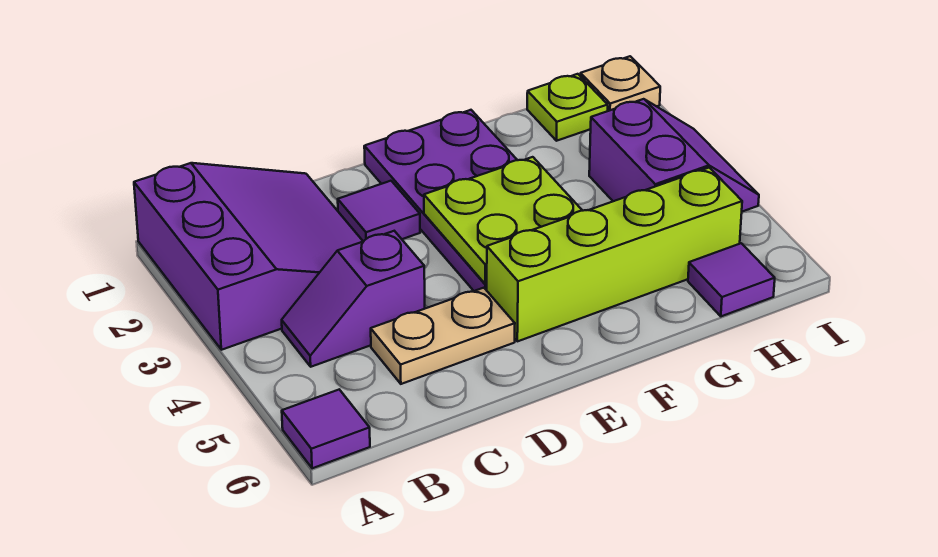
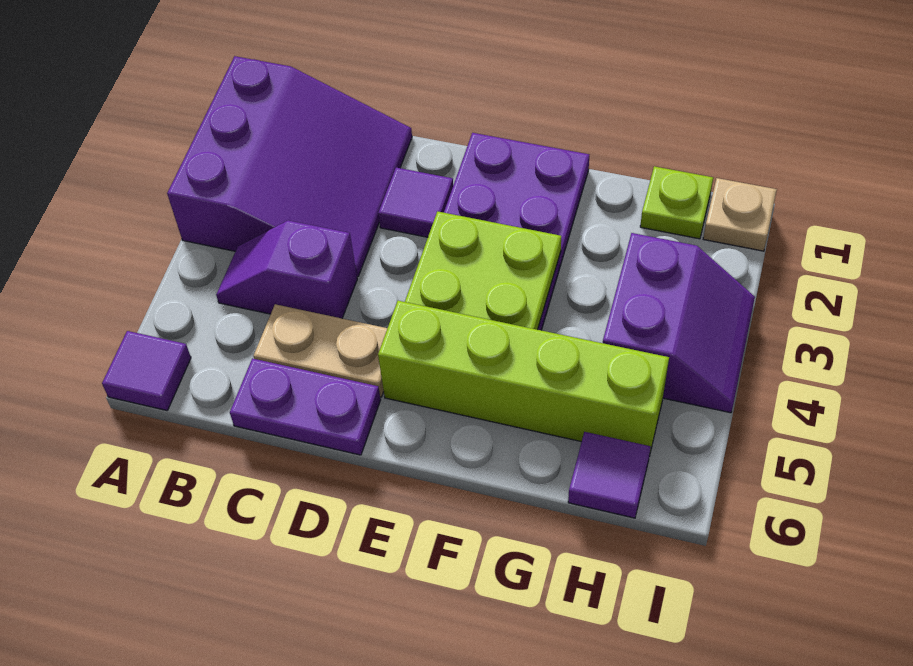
none -> purple 1x2 plate [230,358,381,455]

